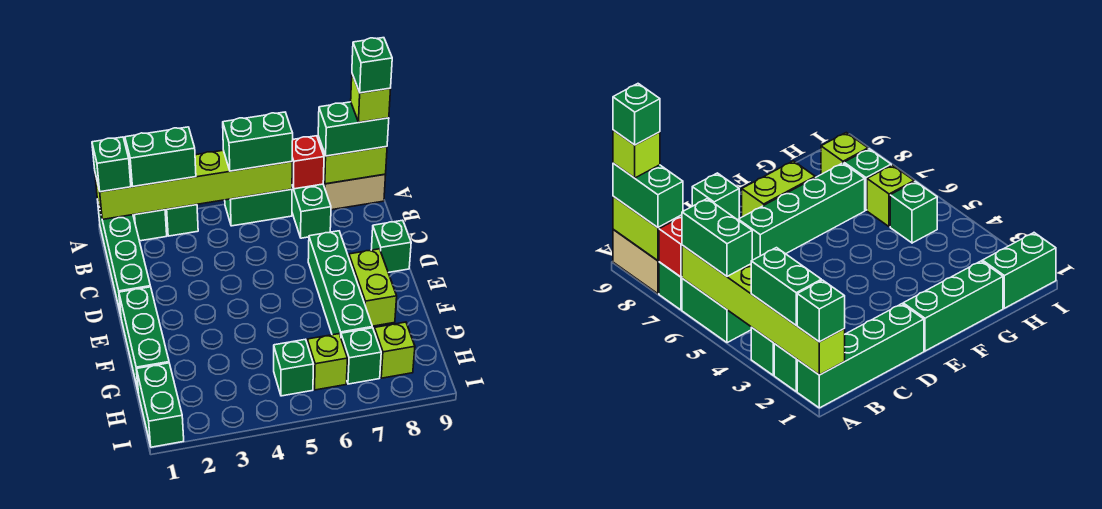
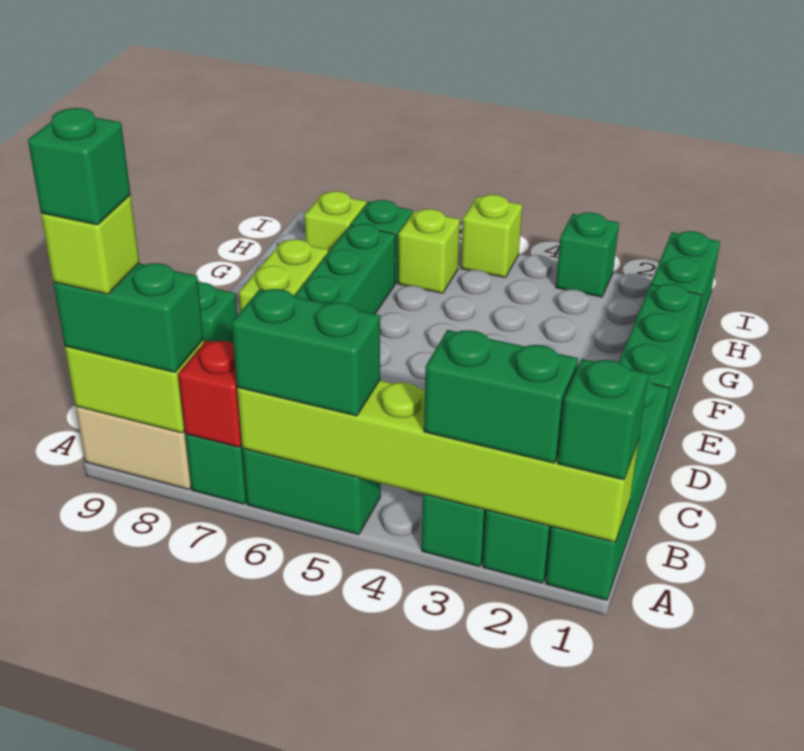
green 1x1 brick [274,339,314,396] -> green 1x1 brick moved to [556,212,619,297]
none -> lime 1x1 brick [461,195,522,278]

